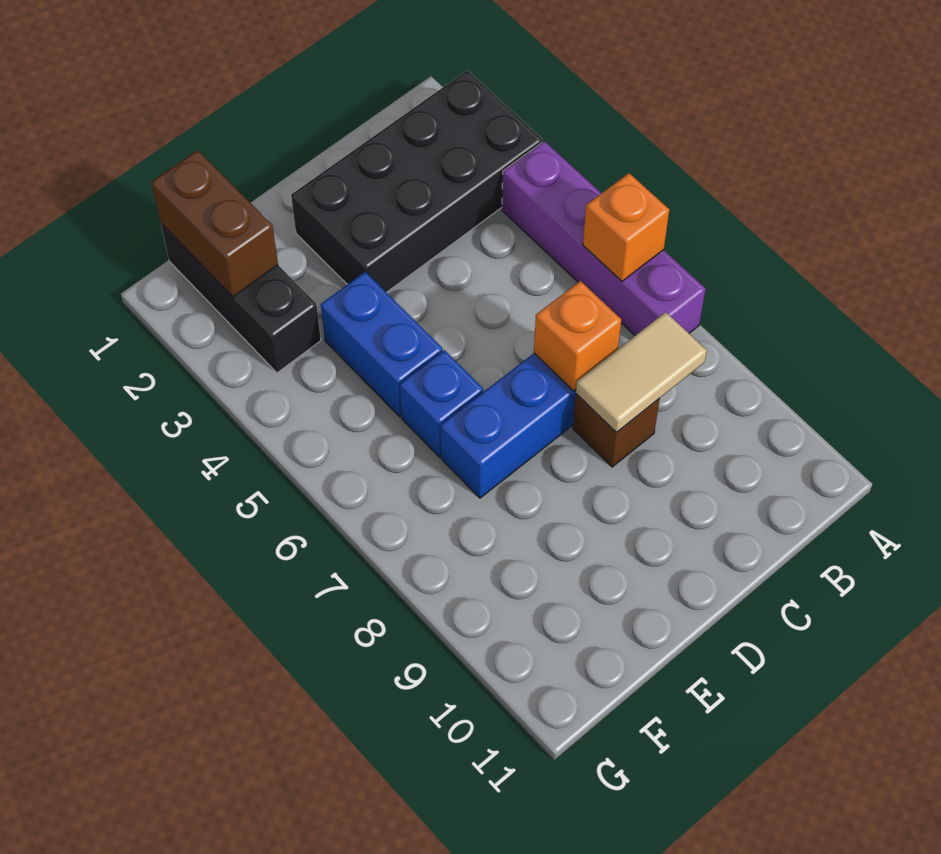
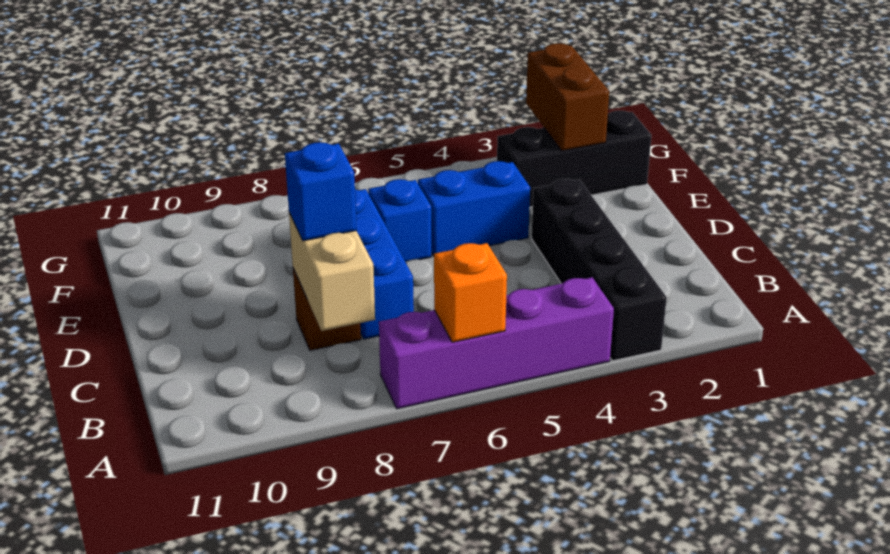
black 2x4 brick [291,71,542,292] -> black 1x4 brick [532,179,667,361]
tan 1x2 tile [576,312,707,433] -> tan 1x2 brick [289,213,375,331]
orange 1x1 brick [534,281,621,391] -> none
none -> blue 1x1 brick [285,142,357,241]
brown 1x2 brick [152,150,278,297] -> brown 1x2 brick turned to [526,43,609,151]

